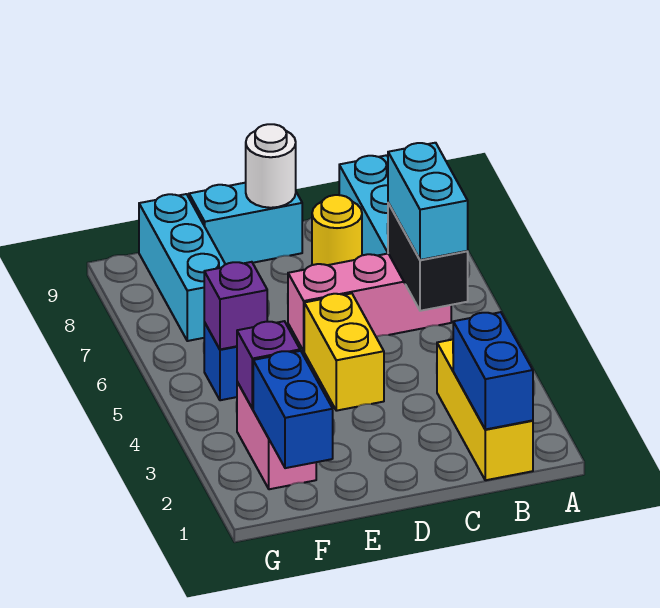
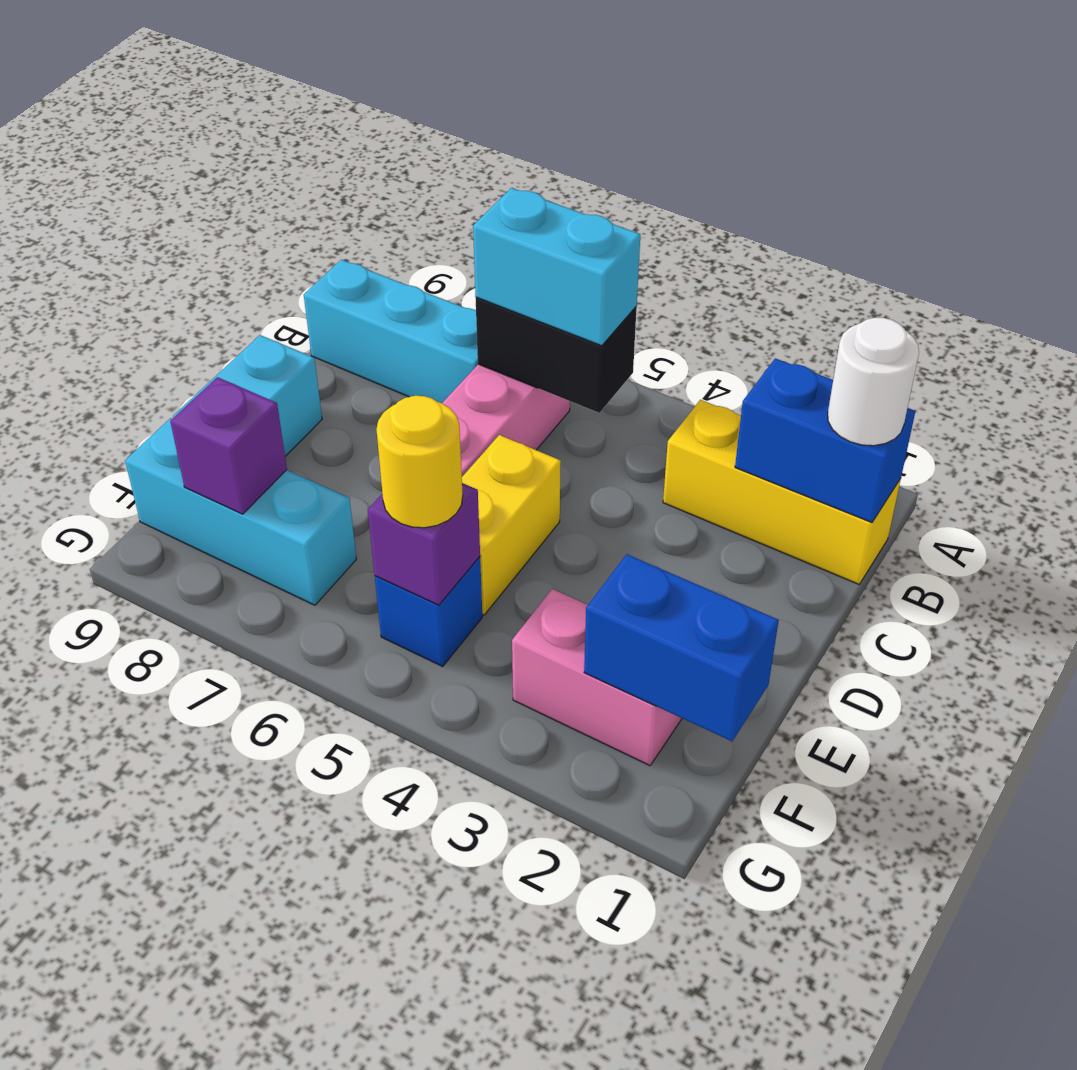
yellow 1x1 round brick [312,195,362,265] -> yellow 1x1 round brick moved to [376,396,463,528]
yellow 1x2 brick [304,293,384,411] -> yellow 1x2 brick turned to [462,435,561,615]
white 1x1 round brick [246,124,296,208] -> white 1x1 round brick moved to [828,318,919,446]
purple 1x1 brick [237,321,300,409] -> purple 1x1 brick moved to [170,377,287,514]

